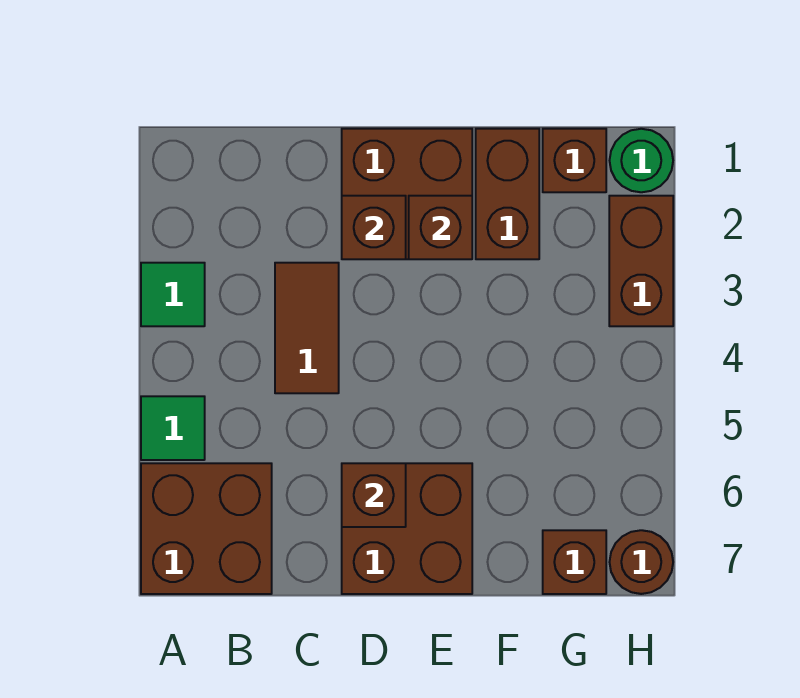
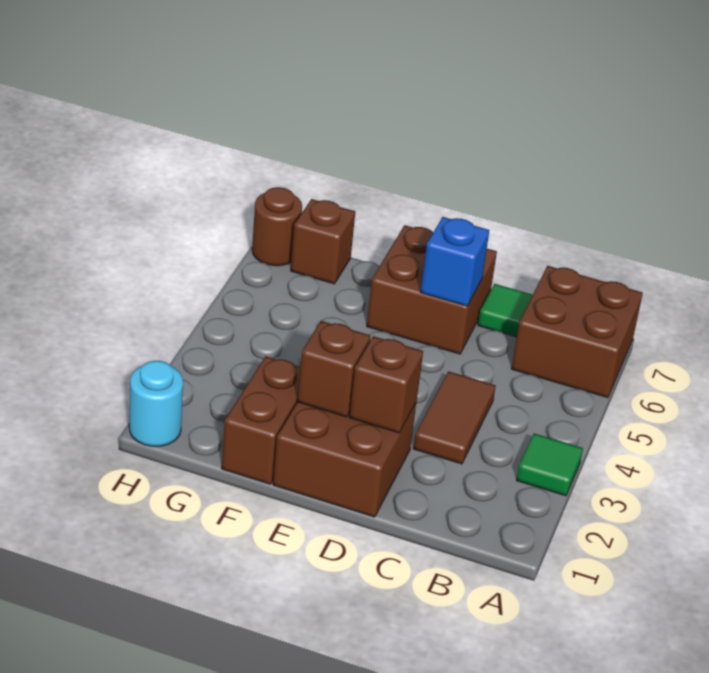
green 1x1 tile [141,396,205,460] -> green 1x1 tile moved to [478,284,533,337]
brown 1x1 brick [342,463,406,527] -> blue 1x1 brick [421,217,489,306]
brown 1x1 brick [543,129,606,192] -> none
green 1x1 round brick [610,129,673,192] -> cyan 1x1 round brick [129,361,183,446]
brown 1x2 brick [609,196,673,326] -> none

